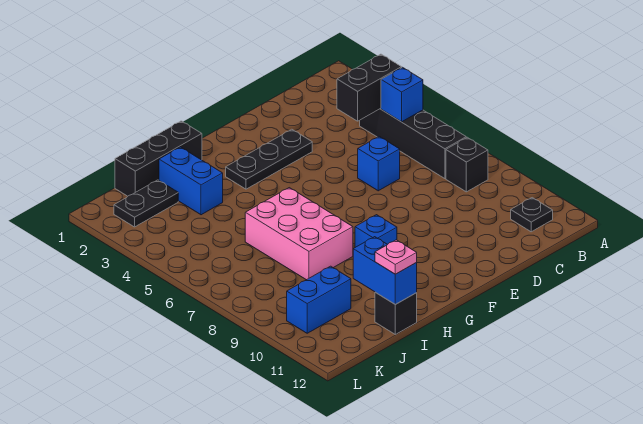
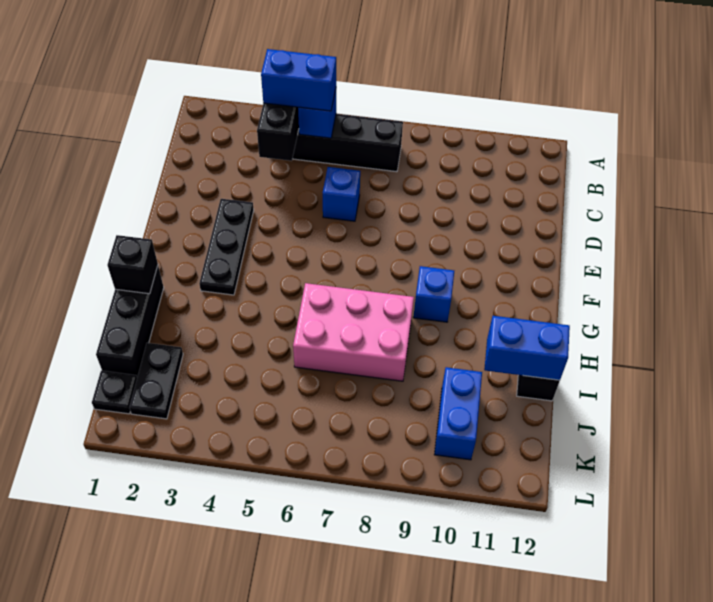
black 1x1 brick [446,137,488,192] -> black 1x1 brick moved to [107,235,158,294]
black 1x1 plate [511,198,553,232] -> black 1x1 plate moved to [92,371,137,414]
blue 1x2 brick [159,147,223,215] -> blue 1x2 brick moved to [261,49,336,111]
pink 1x1 plate [375,240,417,274] -> none

